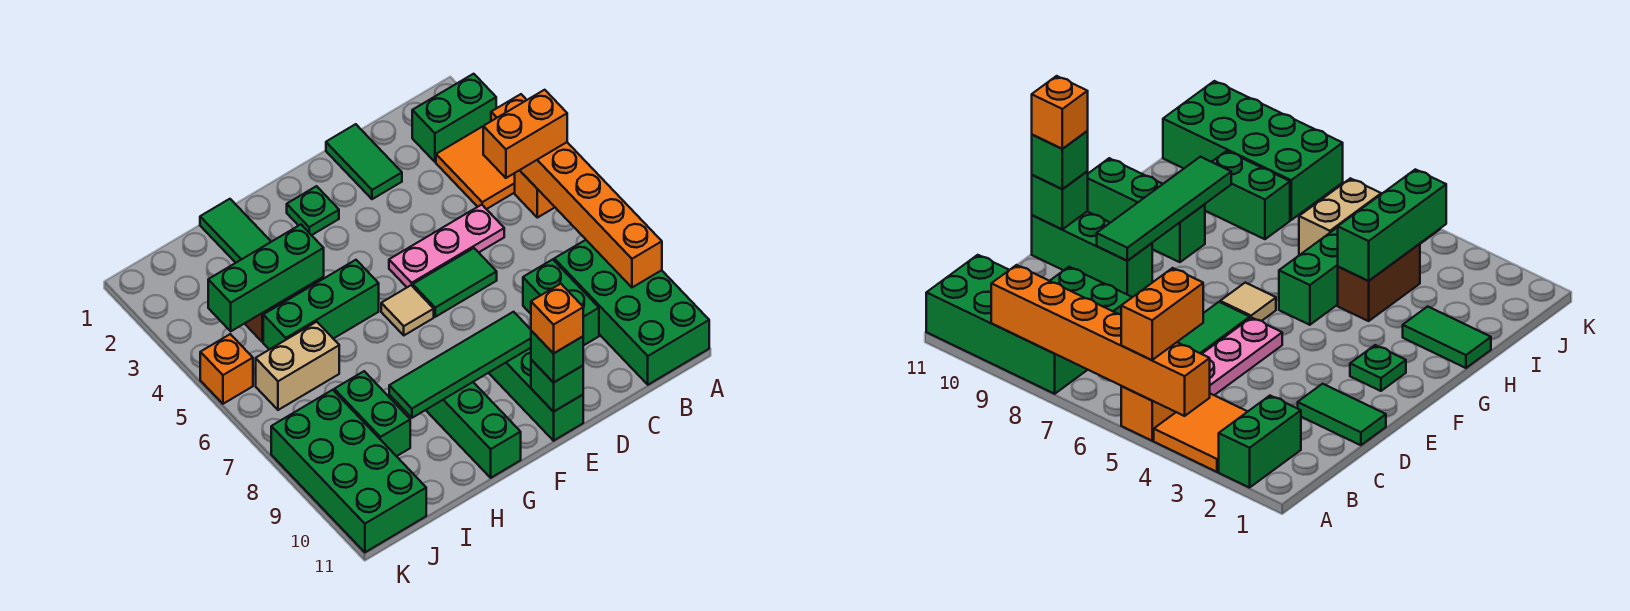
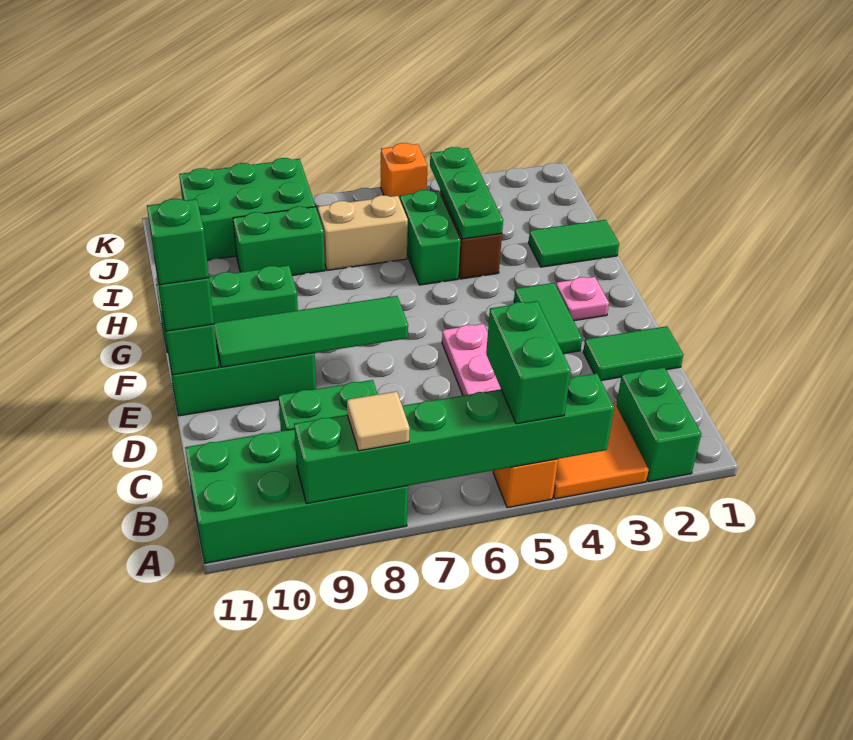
orange 1x6 brick [491,94,662,287] -> green 1x6 brick [294,373,614,504]
orange 1x2 brick [483,90,567,178] -> green 1x2 brick [486,301,571,424]
green 1x2 tile [413,248,497,317] -> green 1x2 tile moved to [514,283,582,354]
green 1x4 tile [389,312,531,418] -> green 1x4 tile turned to [214,296,408,367]
orange 1x1 brick [531,284,583,354] -> green 1x1 brick [147,199,209,285]
green 1x1 plate [287,186,339,235] -> pink 1x1 plate [556,277,609,321]
tan 1x1 tile [381,285,434,335] -> tan 1x1 tile moved to [347,391,410,451]
green 1x3 brick [263,260,379,350] -> green 1x2 brick [400,190,460,285]
green 1x3 brick [208,225,324,331] -> green 1x3 plate [430,147,503,239]
tan 1x2 brick [256,322,339,410] -> tan 1x2 brick turned to [317,195,408,270]
green 2x4 brick [271,390,426,552] -> green 2x3 brick [179,158,315,260]

